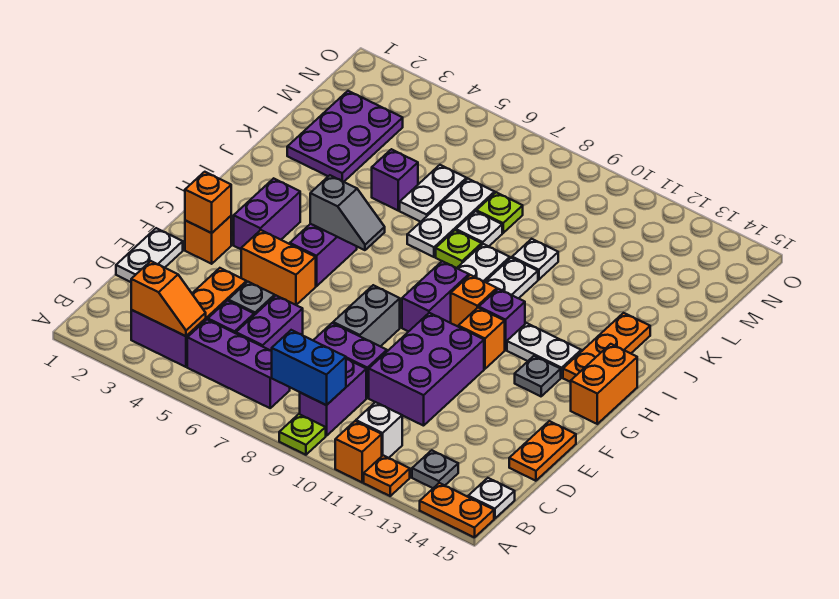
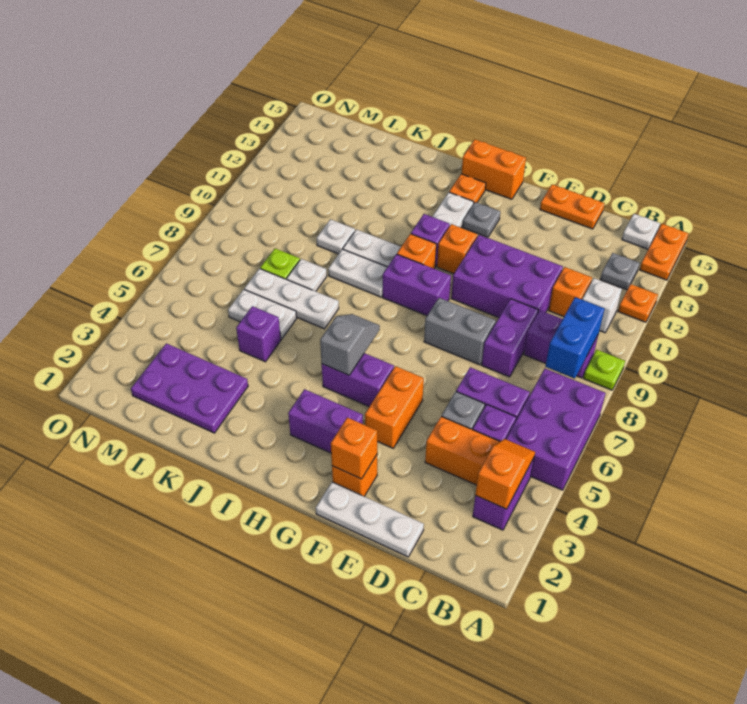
orange 1x1 brick [335,421,382,482] -> orange 1x1 brick moved to [549,267,592,317]
purple 1x3 brick [187,320,290,408] -> purple 2x3 brick [506,369,606,490]
white 1x2 plate [116,228,183,282] -> white 1x3 plate [316,482,424,557]
orange 1x3 plate [563,313,650,382] -> orange 1x1 plate [449,174,486,203]
lime 1x1 plate [436,230,482,268] -> none

